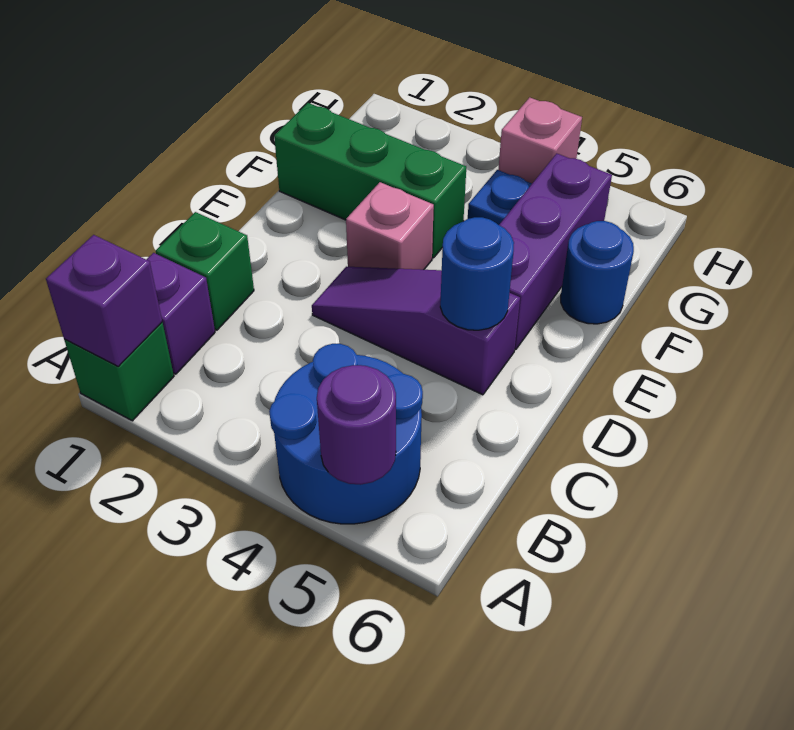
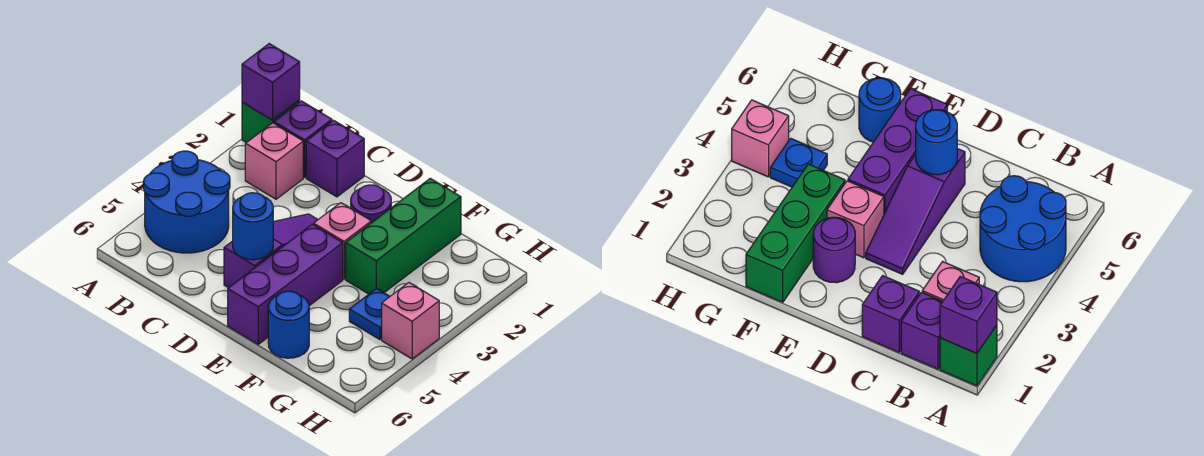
purple 1x1 round brick [317,365,396,485] -> purple 1x1 round brick moved to [351,185,391,223]
none -> pink 1x1 brick [245,123,303,199]
green 1x1 brick [156,212,254,330] -> purple 1x1 brick [306,120,364,197]
purple 1x3 brick [499,153,612,350] -> purple 1x3 brick turned to [228,224,343,344]

